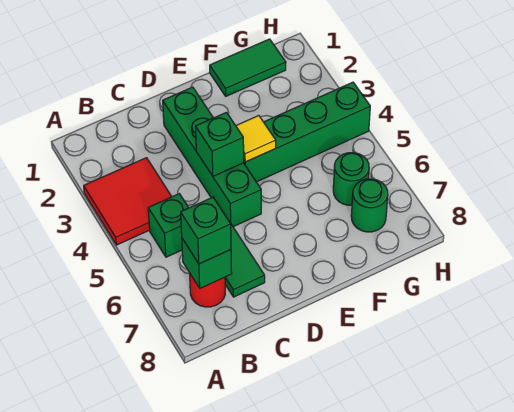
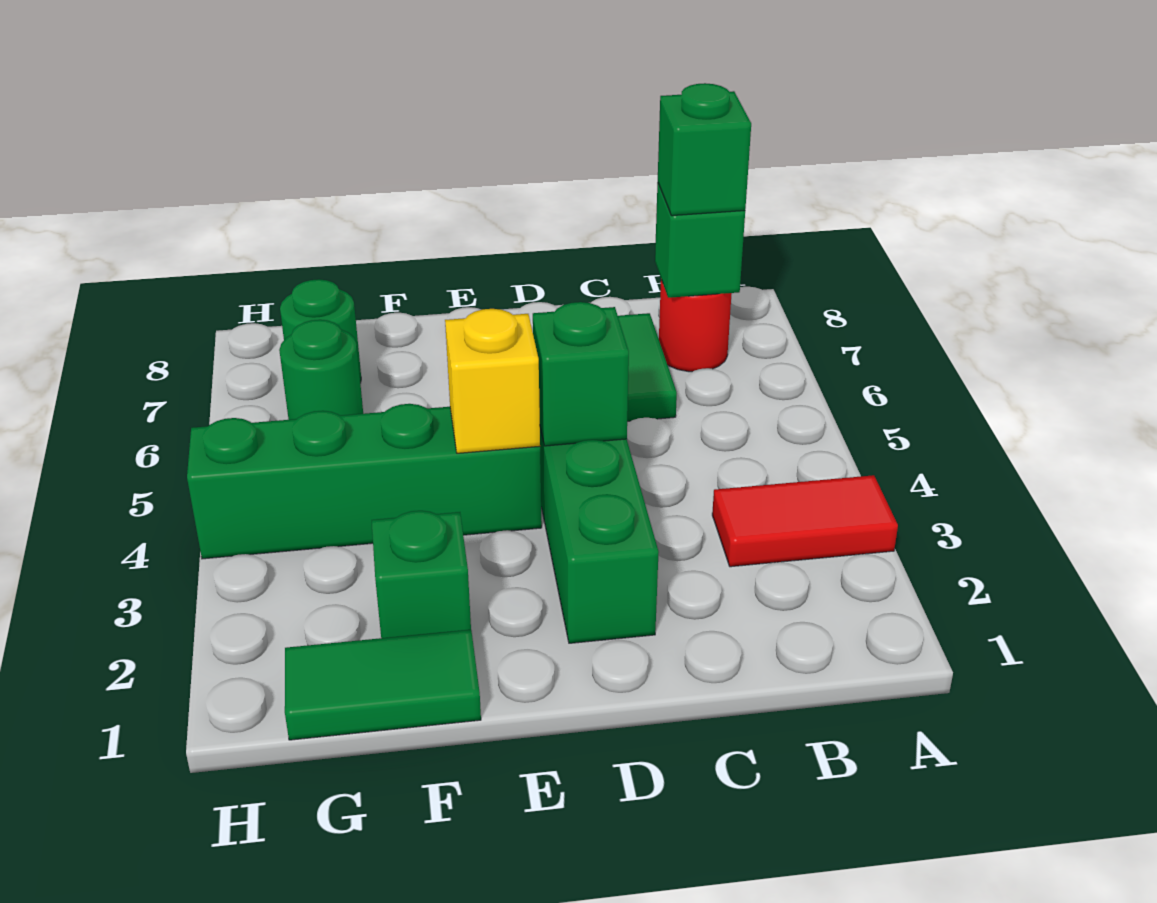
red 2x2 tile [84,158,172,245] -> red 1x2 tile [712,475,898,567]
green 1x1 brick [148,194,189,257] -> green 1x1 brick moved to [372,511,471,638]
yellow 1x1 tile [236,116,276,162] -> yellow 1x1 brick [445,309,540,453]

